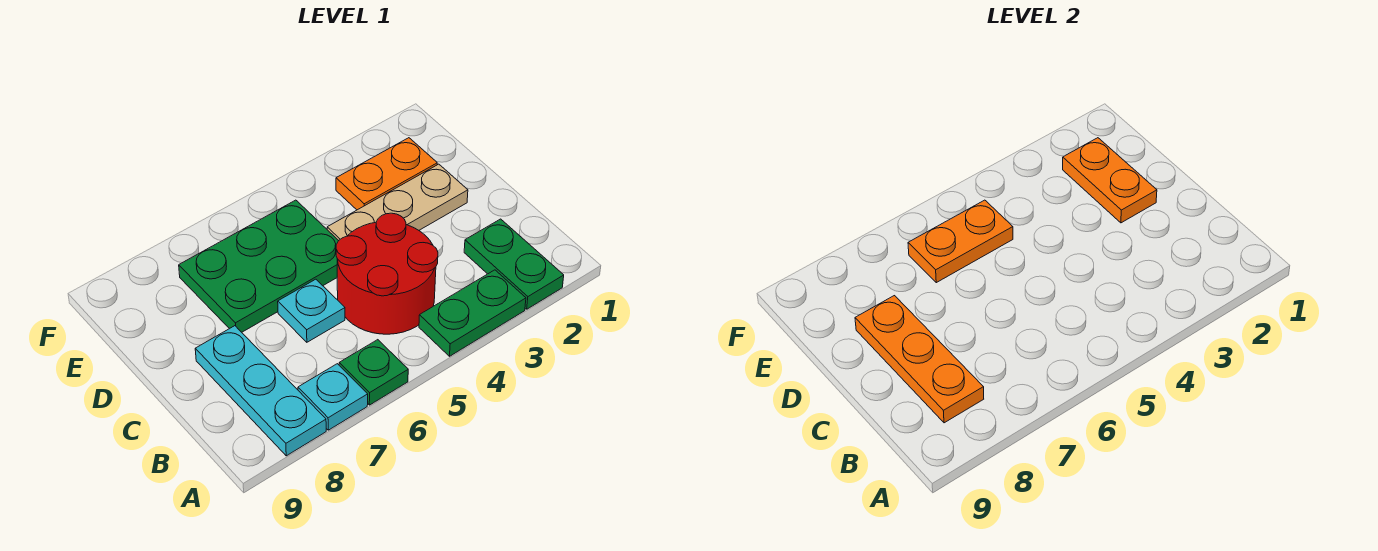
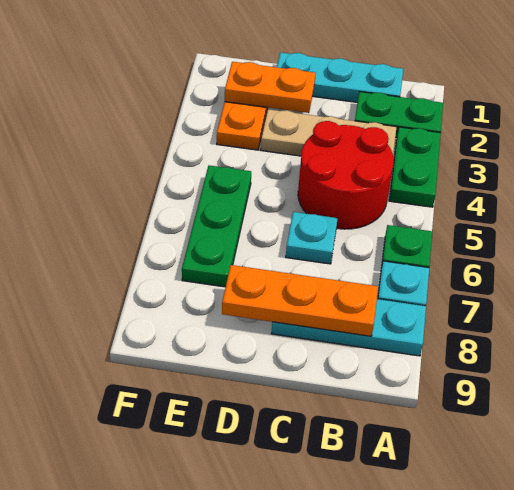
none -> cyan 1x3 plate [277,53,403,102]
tan 1x3 plate [327,164,468,240] -> tan 1x3 plate turned to [260,109,396,156]
green 2x3 plate [179,200,339,332] -> green 1x3 plate [182,165,251,287]
orange 1x2 plate [908,200,1013,283] -> none

